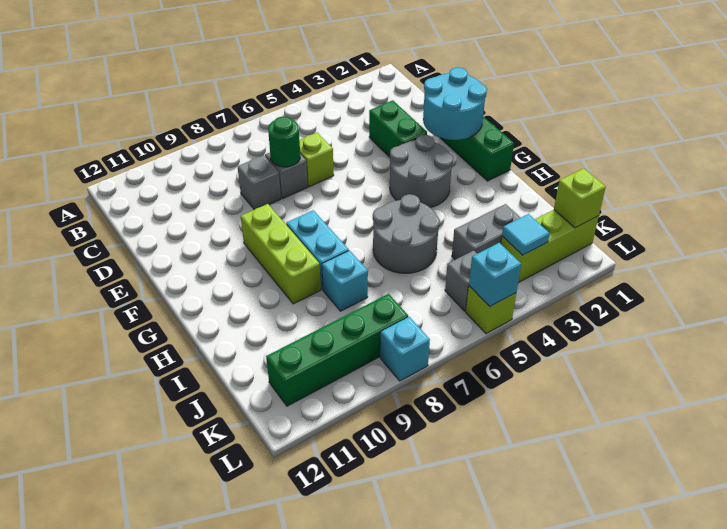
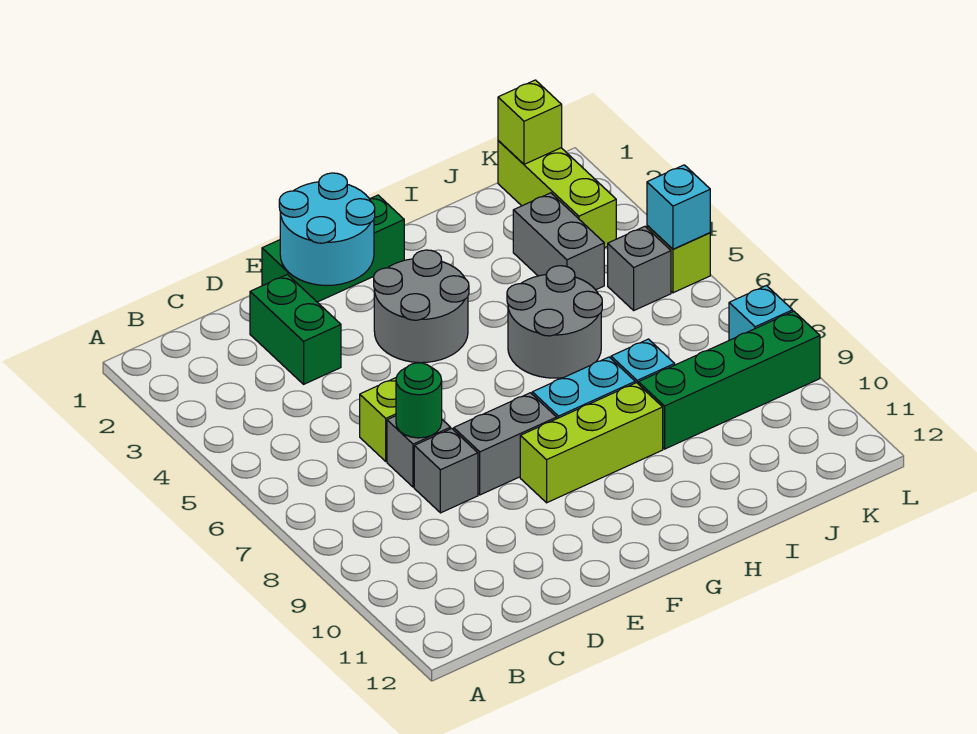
green 1x2 brick [369,100,427,157] -> green 1x2 brick turned to [250,275,341,384]
none -> grey 1x2 brick [454,393,557,495]
cyan 1x1 tile [502,214,550,255] -> none
green 1x4 brick [266,294,408,406] -> green 1x4 brick turned to [638,311,820,449]

